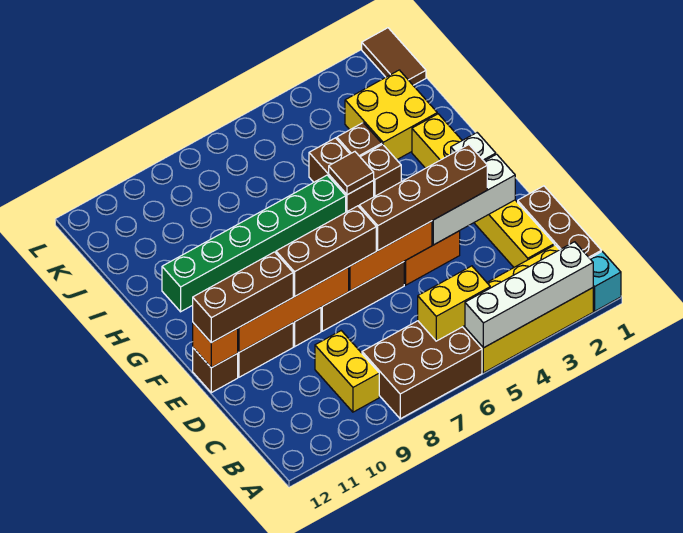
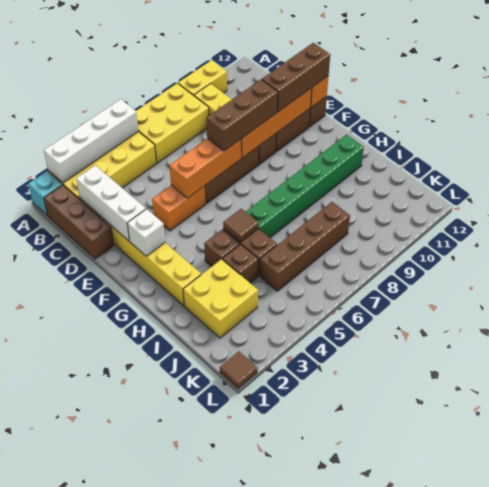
brown 2x3 brick [362,321,482,419] -> yellow 2x3 brick [136,83,209,163]
yellow 1x2 brick [418,266,490,341] -> yellow 1x2 brick moved to [178,60,227,96]
white 1x3 brick [432,154,515,245] -> white 1x3 brick turned to [76,165,146,241]
brown 1x4 brick [359,145,487,250] -> brown 1x4 brick moved to [260,202,350,291]
brown 1x2 tile [362,28,426,85] -> brown 1x1 tile [220,351,257,389]

